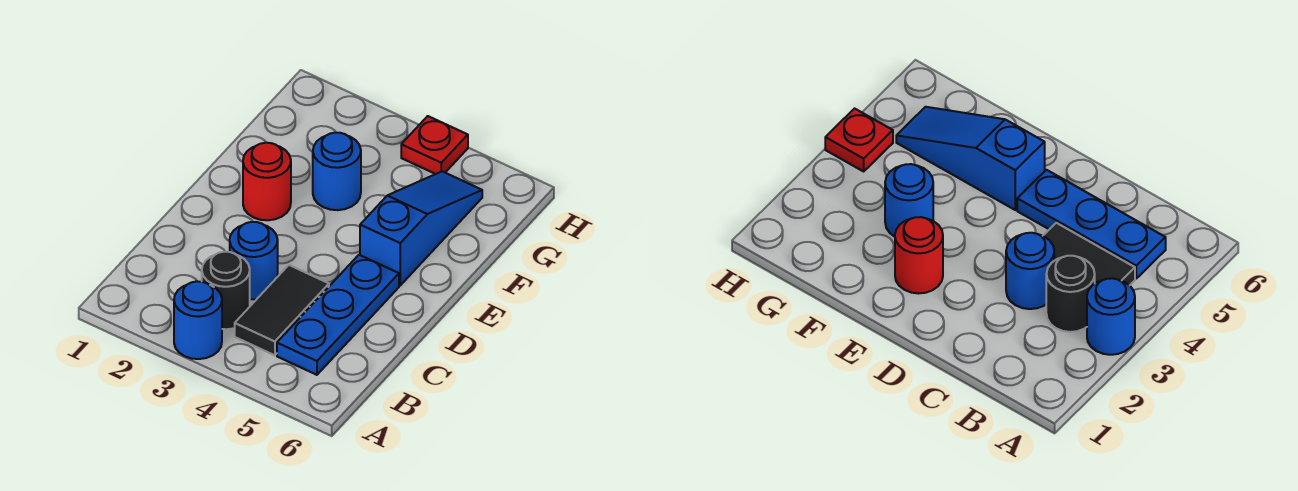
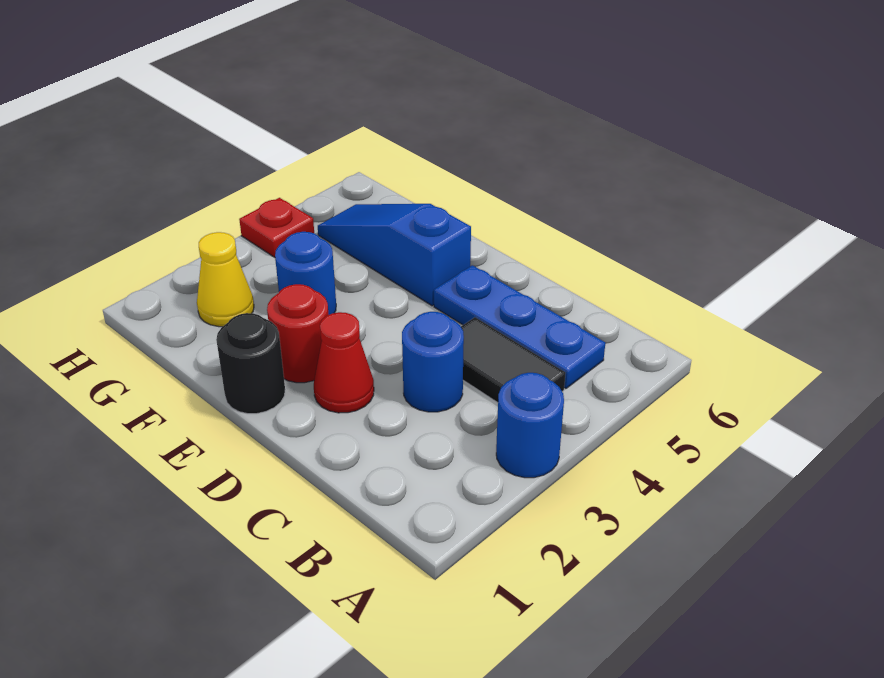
black 1x1 round brick [202,252,250,329] -> black 1x1 round brick moved to [216,313,285,414]
none -> red 1x1 cone [314,312,374,413]
none -> yellow 1x1 cone [197,232,254,327]

